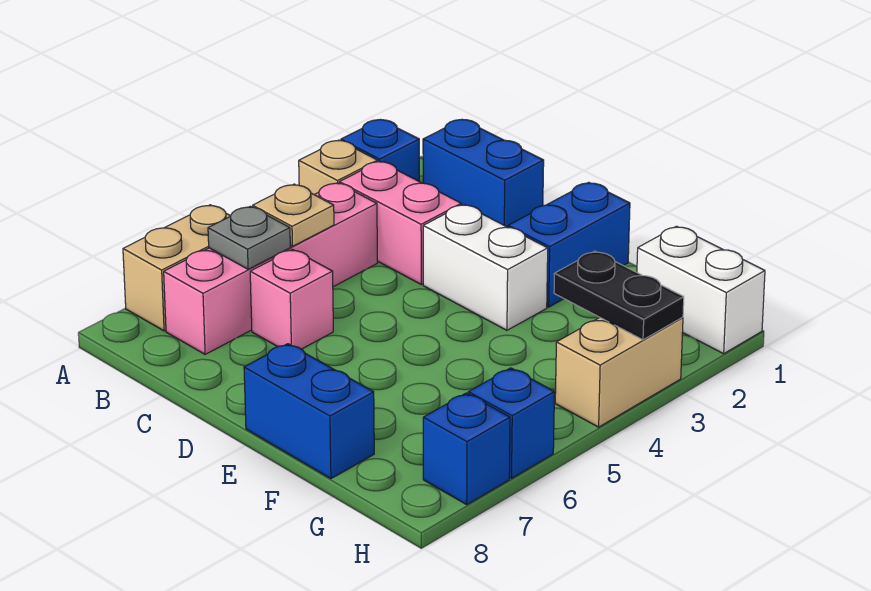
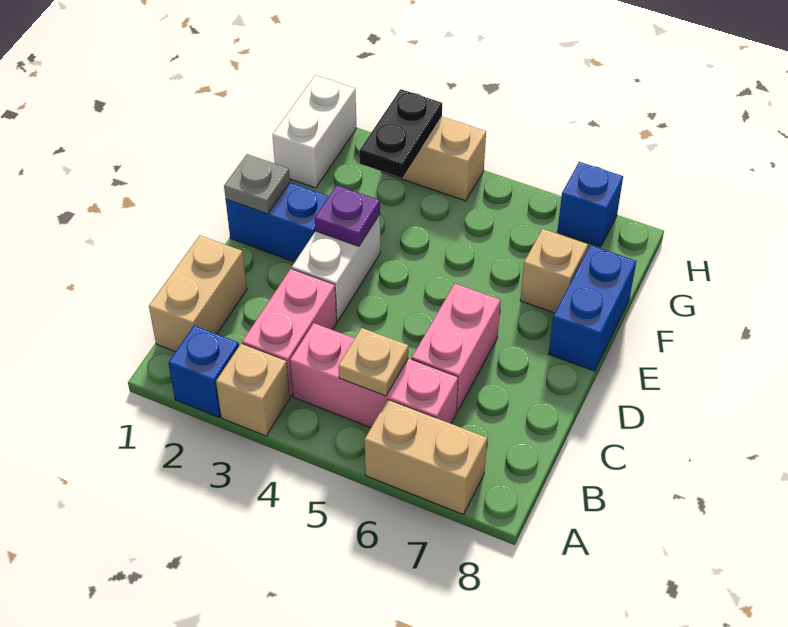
blue 1x2 brick [423,120,544,227] -> tan 1x2 brick [149,236,247,352]
pink 1x4 brick [164,183,377,354] -> pink 1x3 brick [290,323,458,427]
grey 1x1 plate [208,206,290,269] -> grey 1x1 plate moved to [224,154,290,214]
pink 1x1 brick [250,249,333,349] -> pink 1x2 brick [412,284,501,412]
none -> purple 1x1 plate [315,185,380,246]
none -> tan 1x1 brick [520,229,588,313]
blue 1x1 brick [468,368,555,478] -> none

